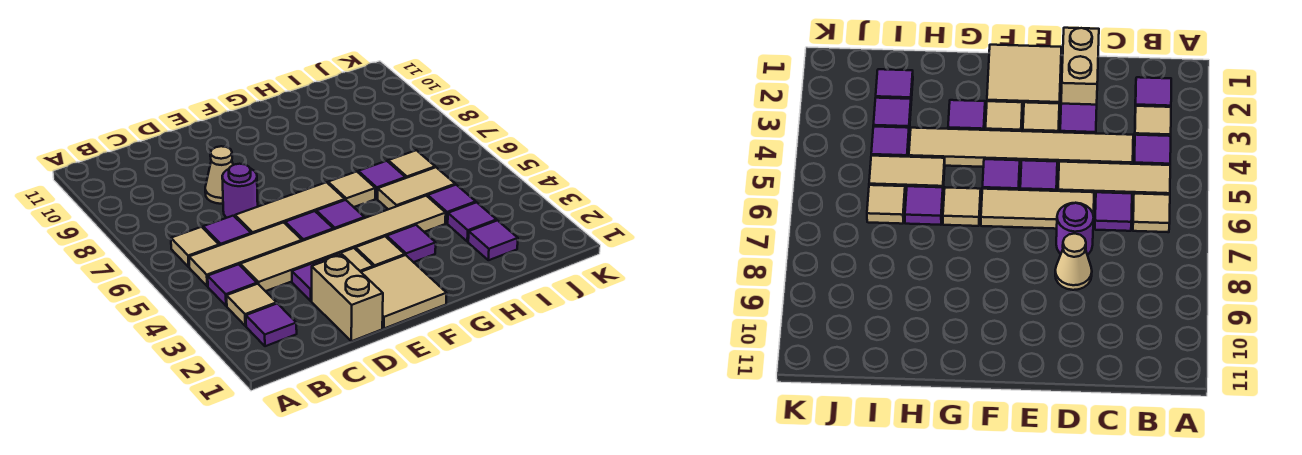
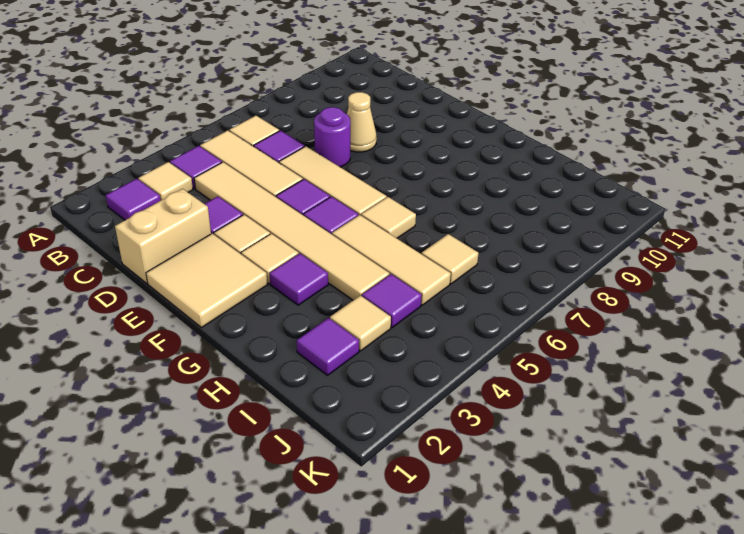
tan 1x2 tile [378,167,455,209] -> tan 1x3 tile [332,215,451,305]
purple 1x1 tile [358,161,405,199] -> none
purple 1x1 tile [448,202,497,242] -> tan 1x1 tile [330,295,391,351]

